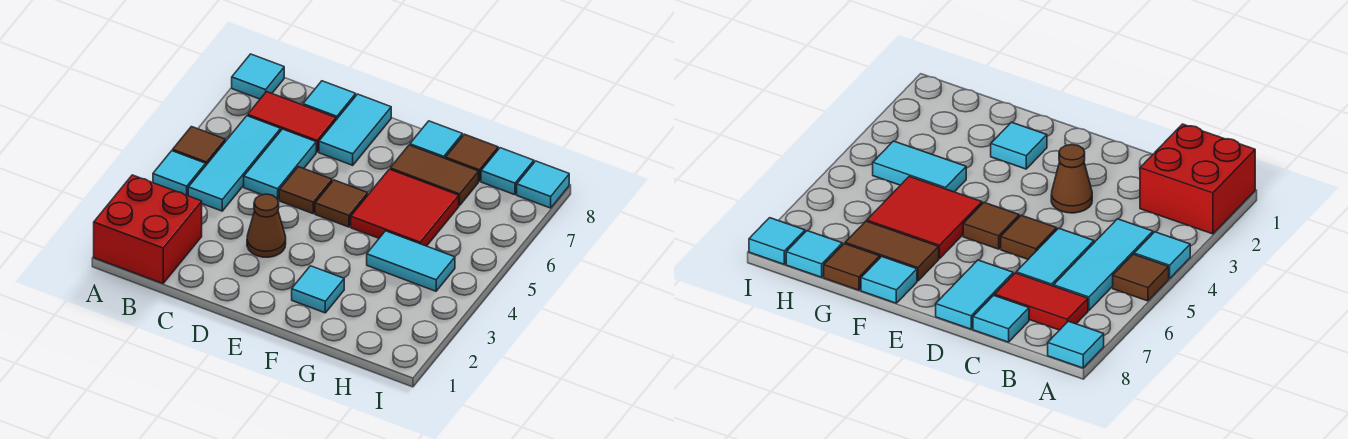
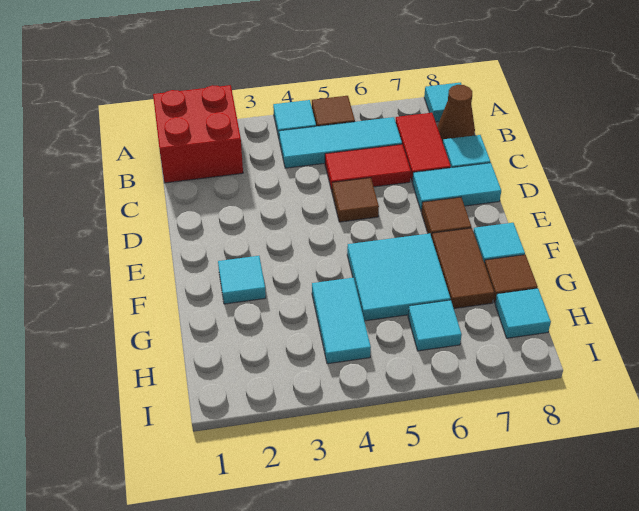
cyan 1x2 tile [244,129,316,200] -> red 1x2 tile [325,144,411,191]
brown 1x1 cone [247,194,286,257] -> brown 1x1 cone moved to [438,85,475,142]
brown 1x1 tile [315,180,368,227] -> brown 1x1 tile moved to [421,197,471,237]
red 2x2 tile [351,169,459,246] -> cyan 2x2 tile [347,233,450,321]
cyan 1x1 tile [517,161,569,208] -> cyan 1x1 tile moved to [408,300,462,351]

